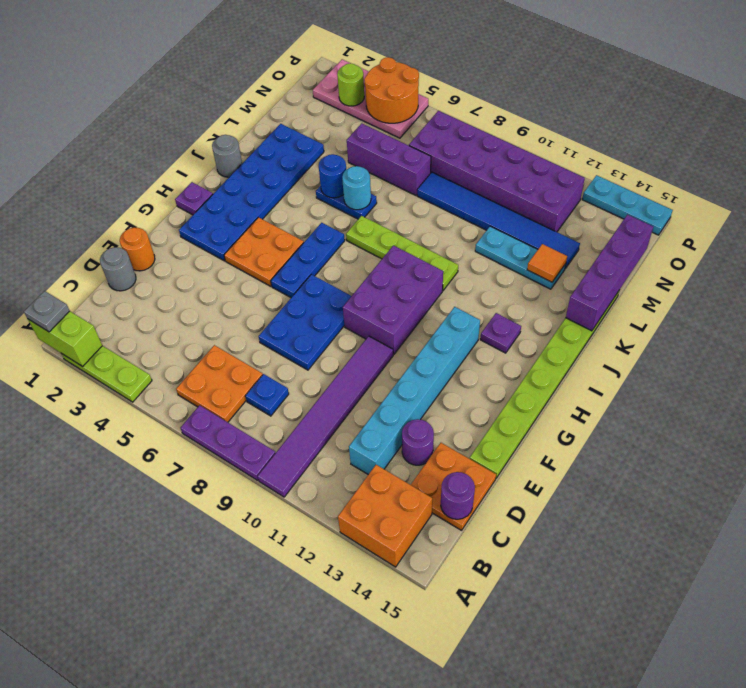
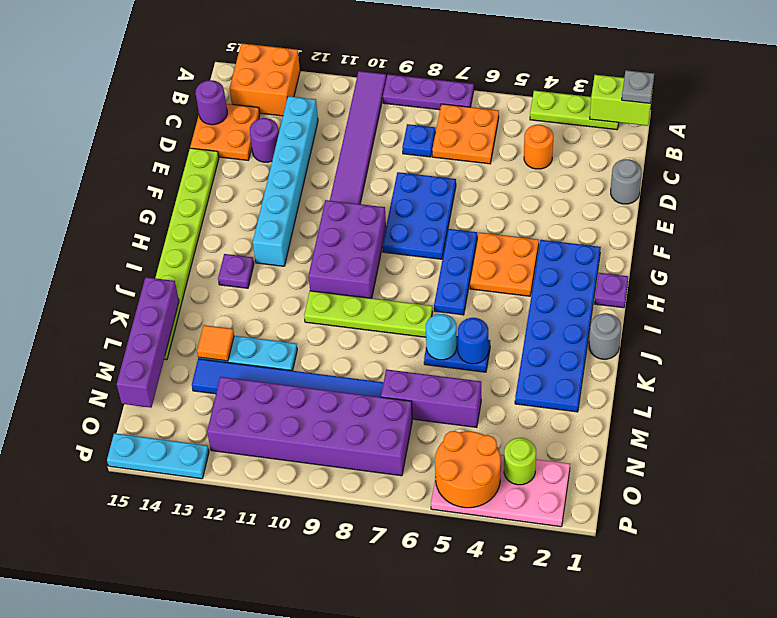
orange 1x1 round brick [120,228,155,271] -> orange 1x1 round brick moved to [524,125,553,169]

